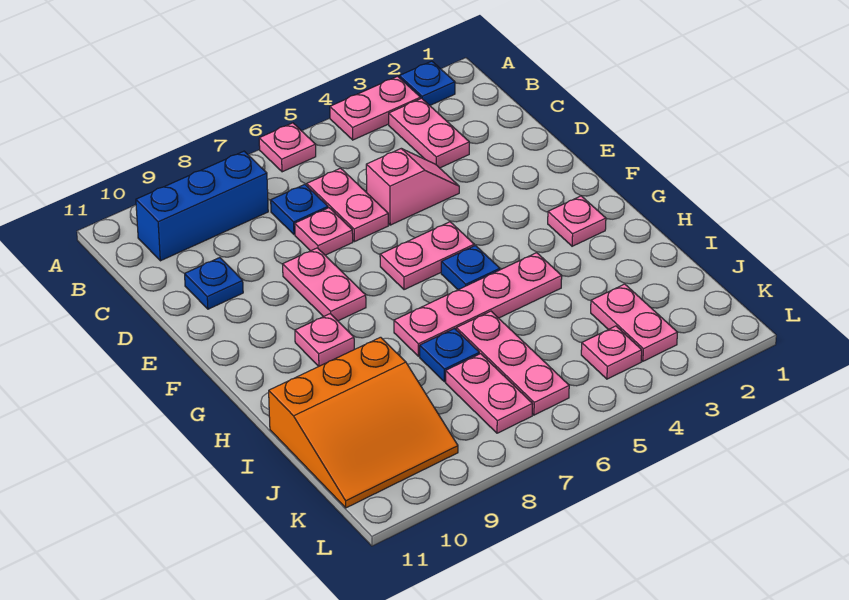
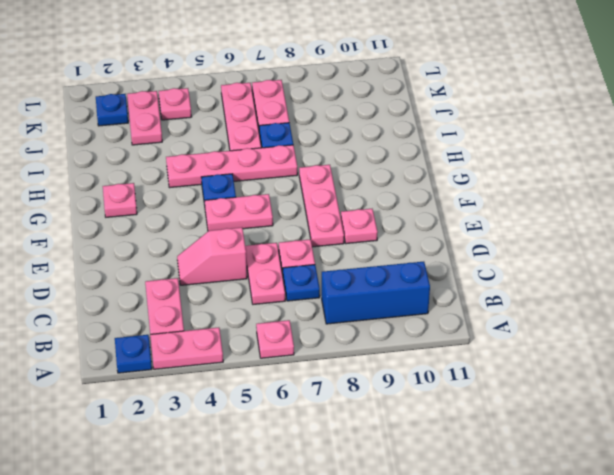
blue 1x1 plate [185,258,243,309] -> blue 1x1 plate moved to [96,94,128,126]
pink 1x2 plate [283,248,366,321] -> pink 1x3 plate [299,165,344,247]
pink 1x1 plate [295,314,354,366] -> pink 1x1 plate moved to [341,209,378,244]
orange 3x3 slope [269,337,458,508] -> none

